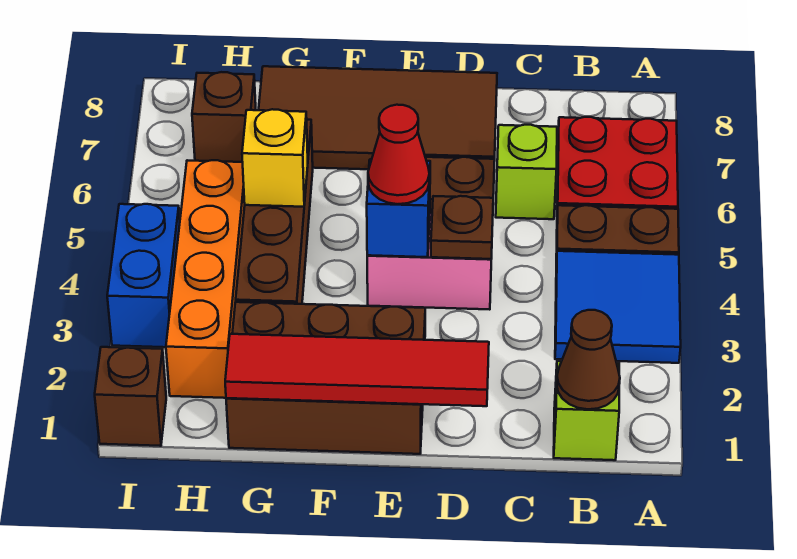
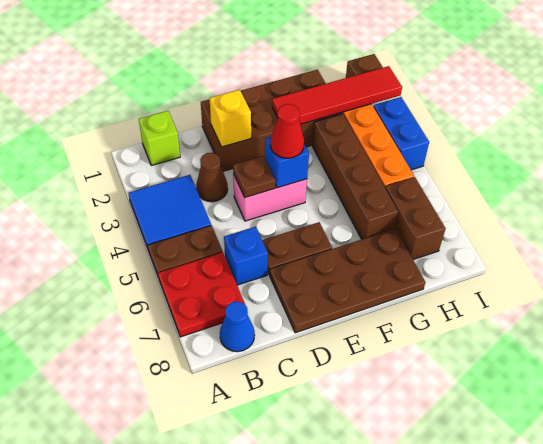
brown 1x1 cone [557,310,620,409] -> brown 1x1 cone moved to [196,153,228,202]
none -> blue 1x1 cone [220,301,255,352]
lime 1x1 brick [496,125,557,219] -> blue 1x1 brick [224,227,268,285]
red 1x4 tile [225,334,489,406] -> red 1x4 tile moved to [272,66,402,124]
brown 2x4 tile [259,66,497,169] -> brown 2x4 plate [270,229,425,333]
brown 2x3 brick [226,302,425,454] -> brown 2x4 brick [201,70,342,171]
yellow 1x1 brick [242,109,308,207] -> yellow 1x1 brick moved to [210,90,251,147]
brown 1x1 brick [192,72,256,162] -> brown 1x2 brick [385,177,446,260]

